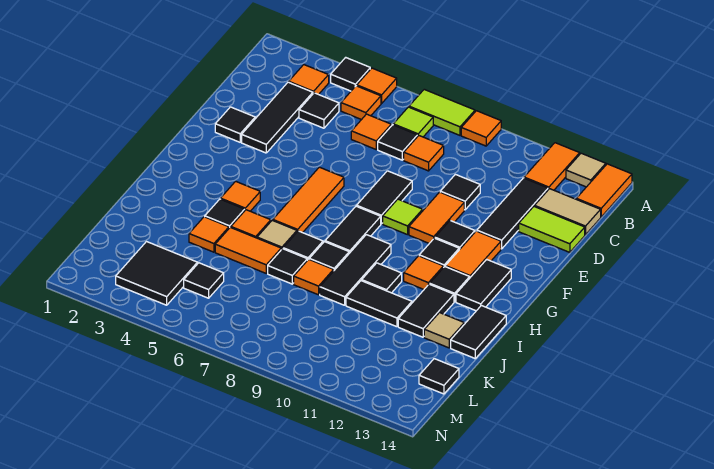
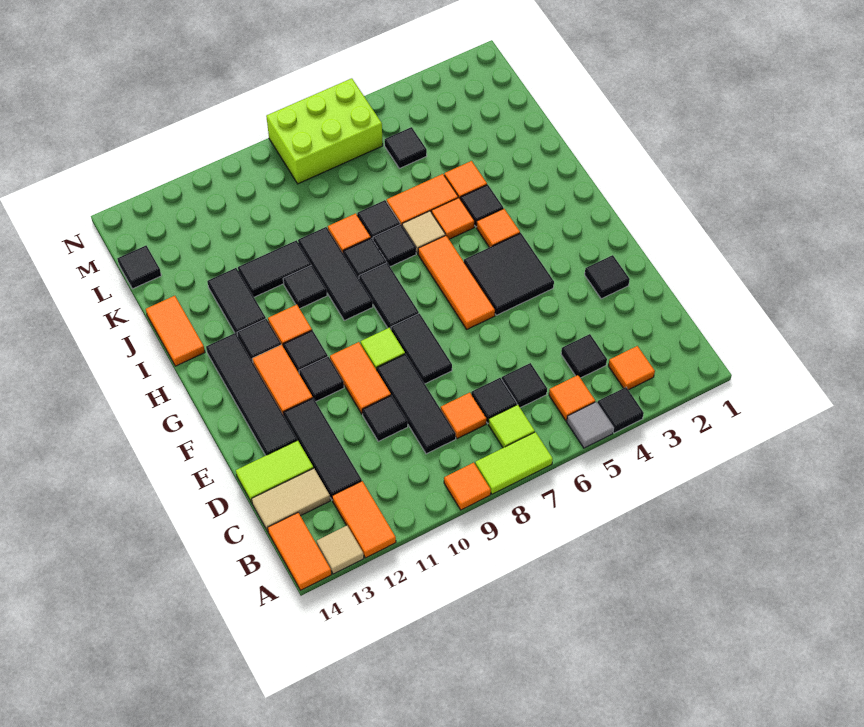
orange 1x1 tile [357,68,397,104] -> grey 1x1 tile [567,402,614,448]
black 1x3 tile [242,82,313,153] -> black 1x3 tile moved to [377,354,456,454]
orange 1x1 tile [351,114,391,149] -> black 1x1 tile [502,363,547,408]
black 1x2 tile [456,259,511,311] -> black 1x4 tile [206,333,297,455]
black 1x2 tile [451,306,506,358] -> orange 1x2 tile [146,296,205,366]
tan 1x1 tile [424,313,464,348] -> none
black 2x2 tile [116,242,197,305] -> black 2x2 tile moved to [464,233,554,315]
none -> lime 2x3 brick [266,78,383,184]

